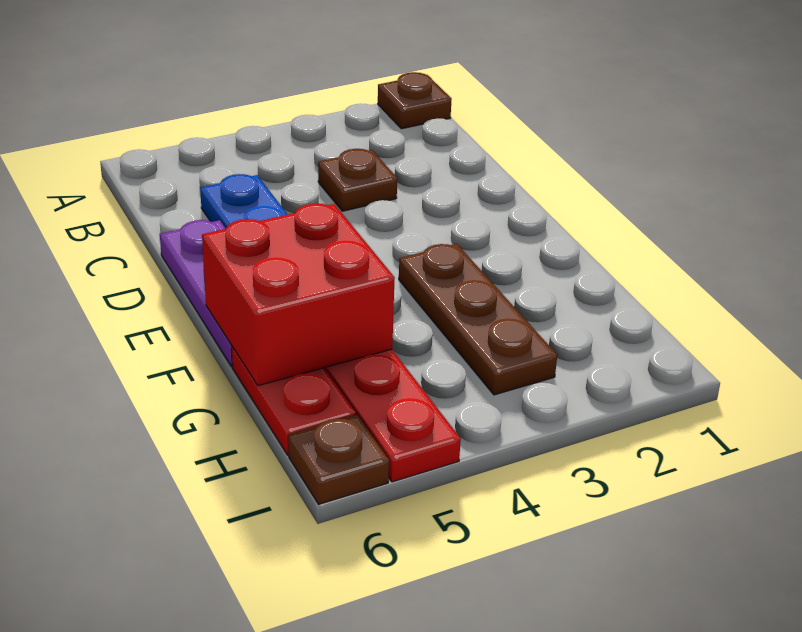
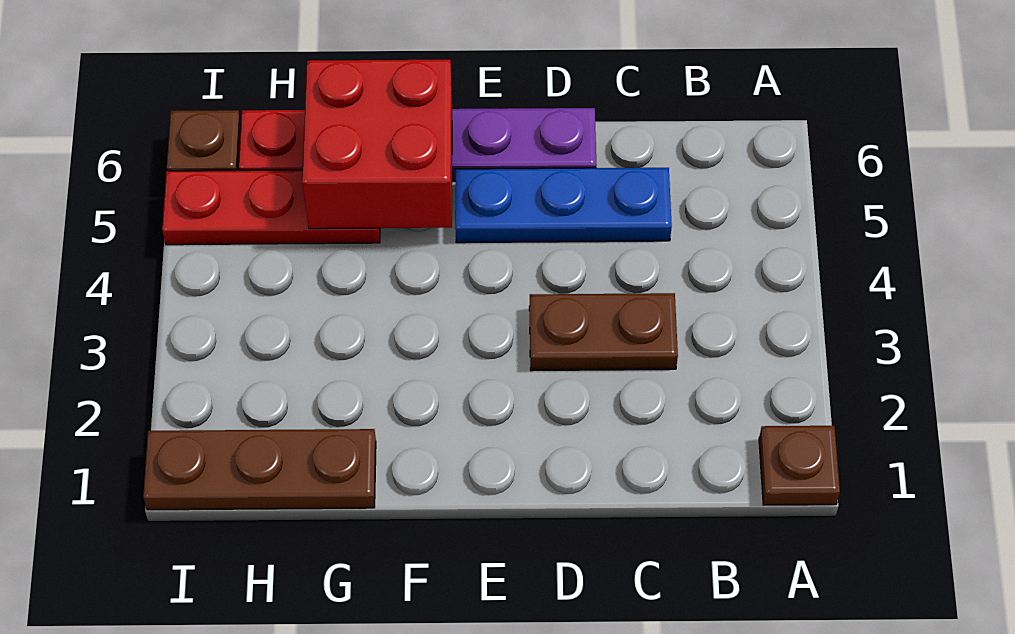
brown 1x1 plate [318,149,397,211] -> brown 1x2 plate [529,293,678,371]
brown 1x3 plate [399,244,557,395] -> brown 1x3 plate moved to [143,429,376,510]

